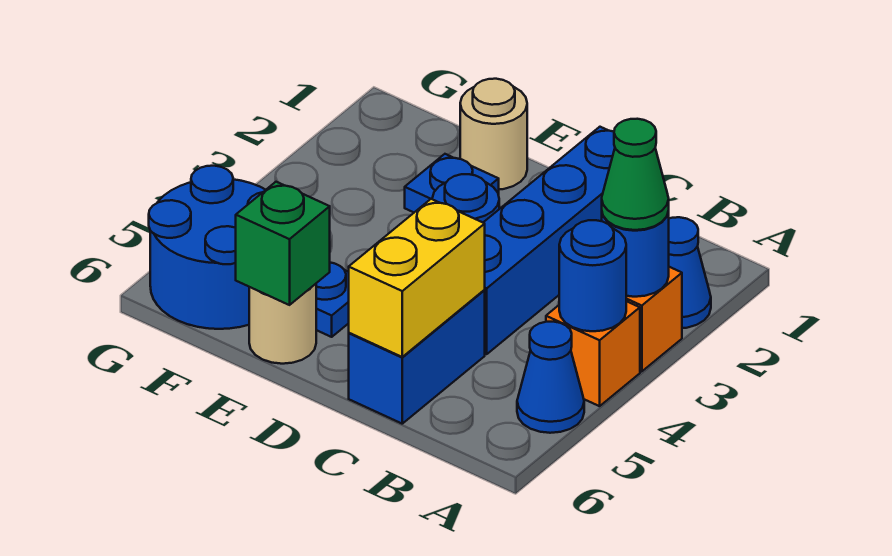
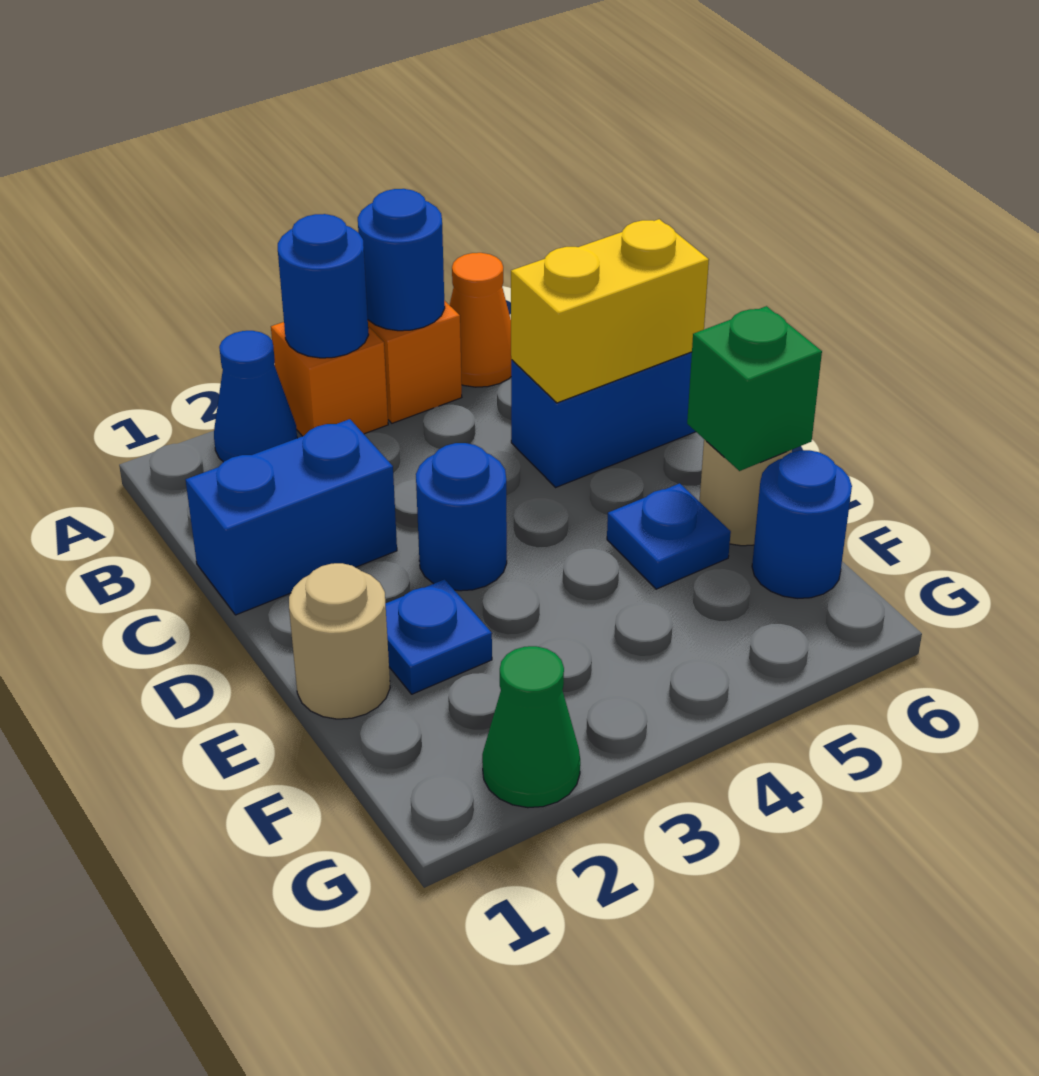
green 1x1 cone [602,119,669,230] -> green 1x1 cone moved to [482,646,580,808]
blue 1x1 cone [517,322,584,433] -> orange 1x1 cone [450,253,512,387]
blue 1x4 brick [483,127,615,354] -> blue 1x2 brick [186,419,397,615]
blue 2x2 round brick [149,166,265,329] -> blue 1x1 round brick [752,450,852,598]

